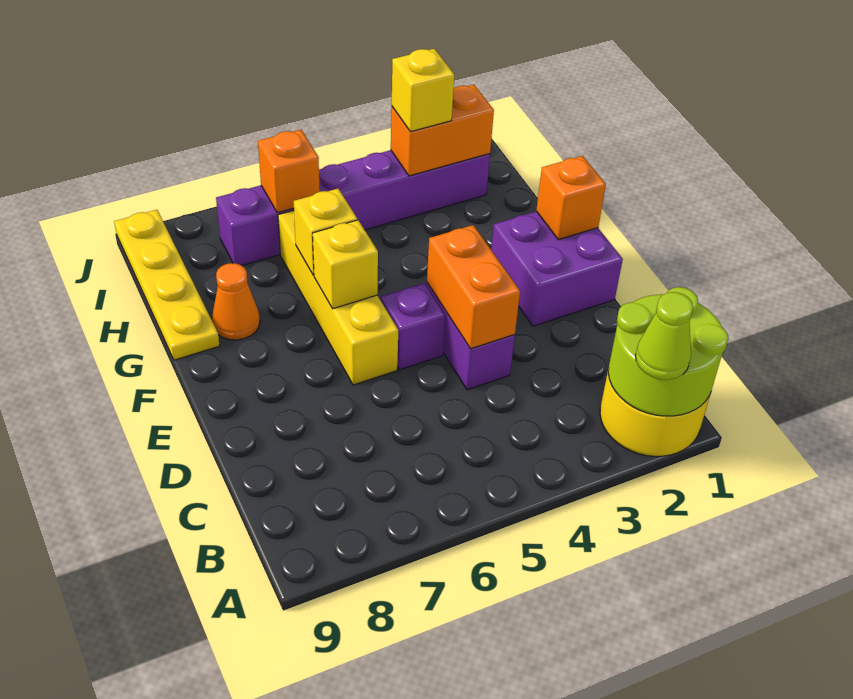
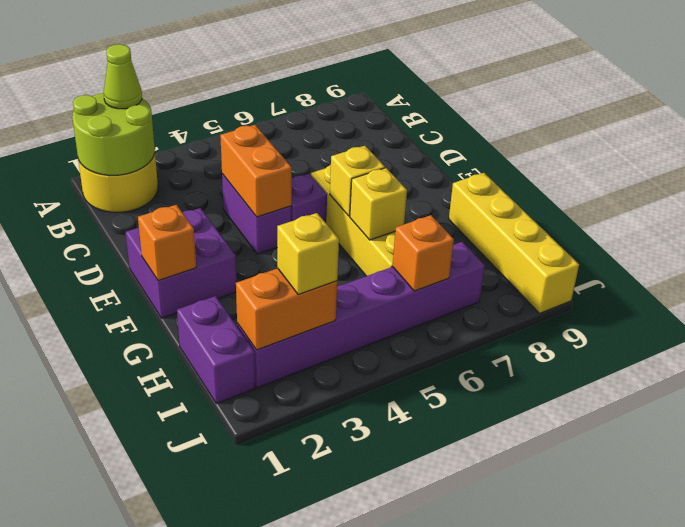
orange 1x1 cone [212,263,260,340] -> none
yellow 1x4 plate [114,210,220,360] -> yellow 1x4 brick [449,173,579,313]
none -> purple 1x2 brick [177,296,255,404]

